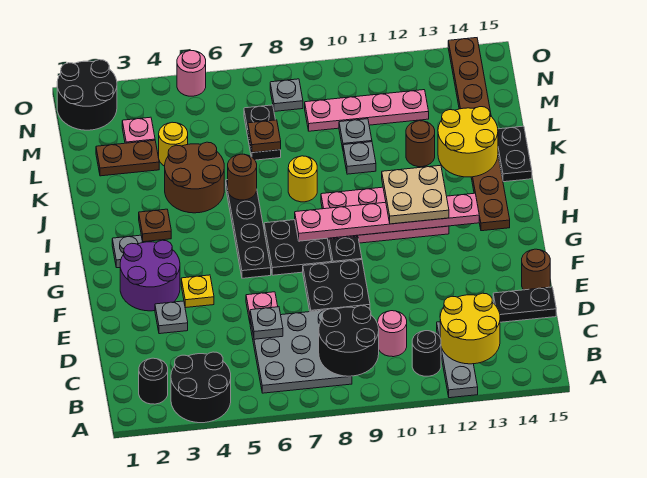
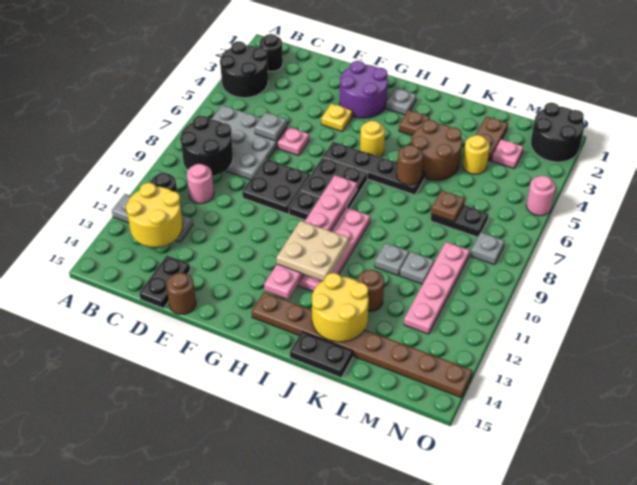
grey 1x1 plate [155,301,188,334] -> none
yellow 1x1 round brick [288,156,317,202] -> yellow 1x1 round brick moved to [360,121,385,157]

